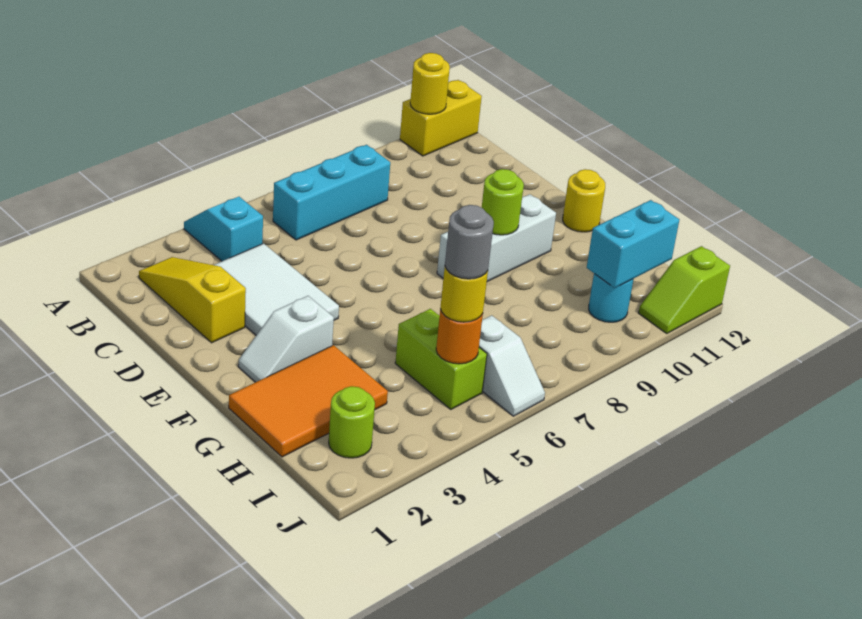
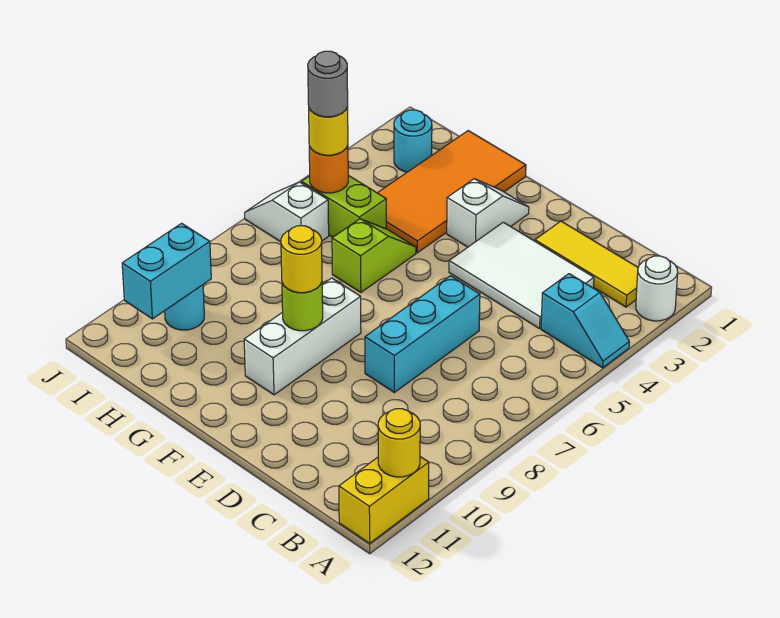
none -> white 1x1 round brick [636,256,678,321]
yellow 1x3 slope [139,257,246,343] -> yellow 1x3 tile [535,221,638,307]
cyan 1x3 brick [273,145,390,240] -> cyan 1x3 brick moved to [365,276,480,392]
yellow 1x1 round brick [563,169,605,232] -> yellow 1x1 round brick moved to [281,226,322,293]
orange 2x3 tile [229,345,388,457] -> orange 2x4 tile [378,131,526,253]
lime 1x1 round brick [329,386,375,458] -> cyan 1x1 round brick [394,110,432,172]
lime 1x2 slope [639,246,730,334] -> lime 1x2 slope moved to [332,219,416,293]

